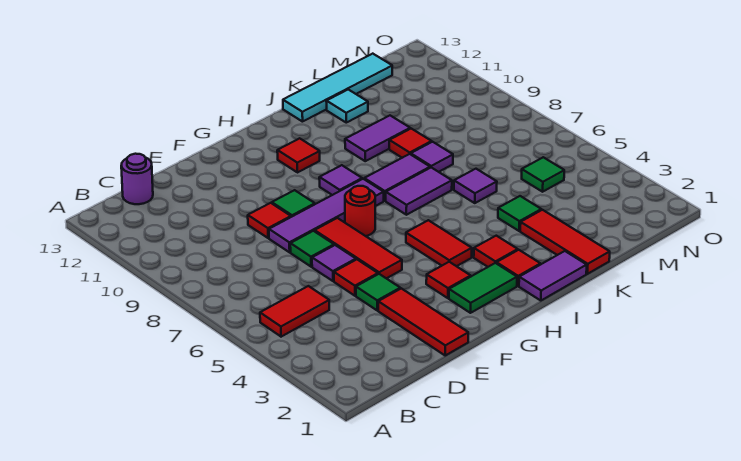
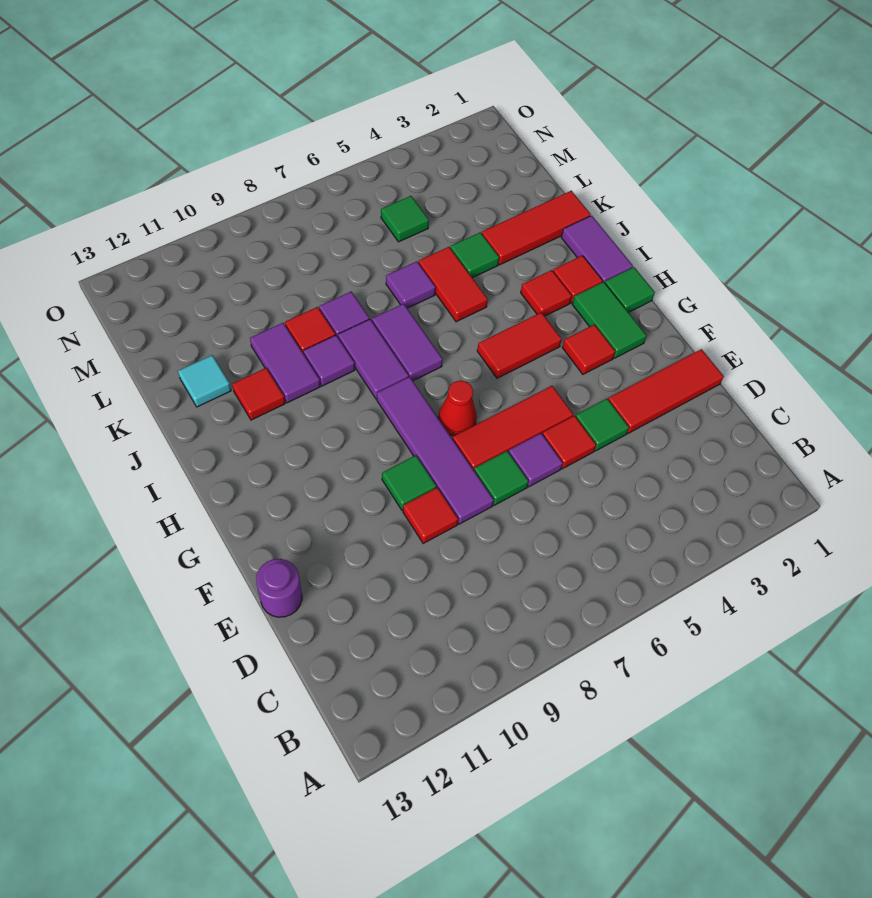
red 1x2 tile [260,286,329,337] -> red 1x2 tile moved to [419,247,488,322]
purple 1x1 round brick [121,154,153,204] -> purple 1x1 round brick moved to [256,559,302,617]
red 1x1 round brick [345,186,375,236] -> red 1x1 cone [438,380,477,436]
none -> green 1x1 tile [605,267,655,312]
purple 1x1 tile [319,165,362,195] -> purple 1x1 tile moved to [303,335,355,386]
red 1x1 tile [277,138,320,173] -> red 1x1 tile moved to [232,368,285,420]
cyan 1x4 tile [283,54,392,122] -> none

